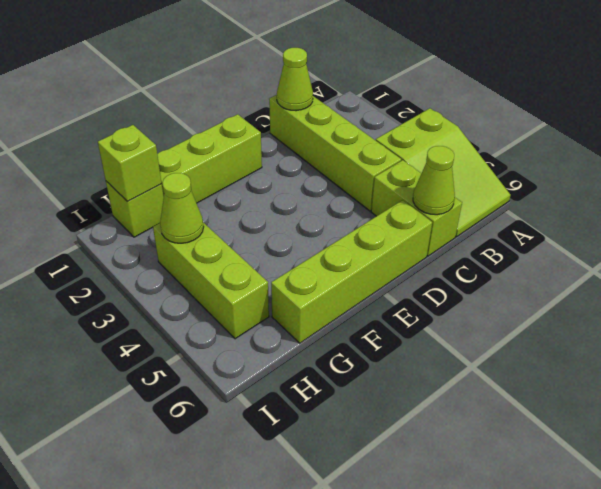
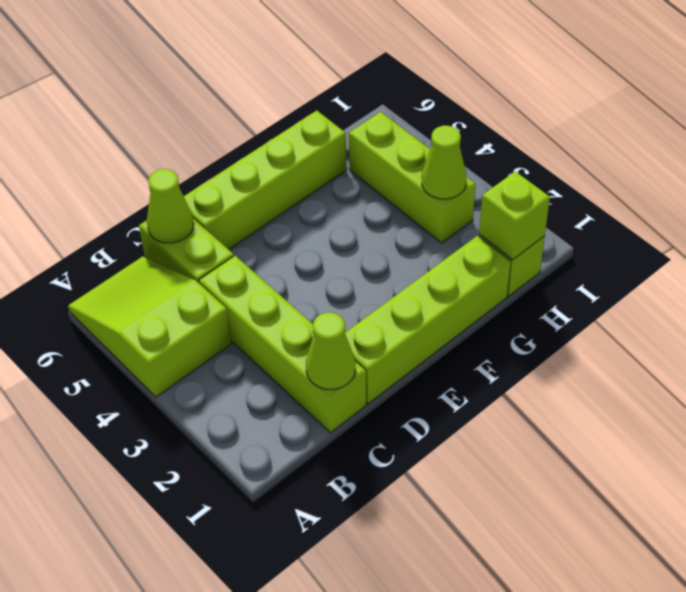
lime 1x3 brick [157,114,262,203] -> lime 1x4 brick [345,236,511,404]

